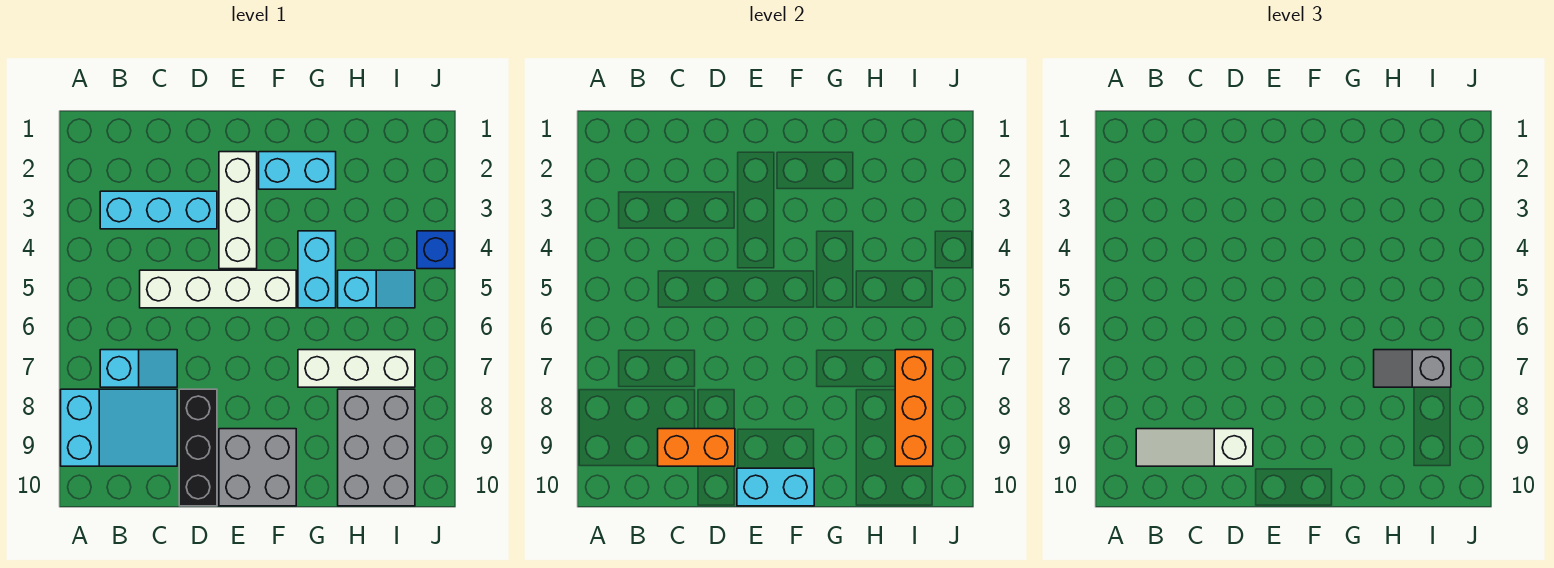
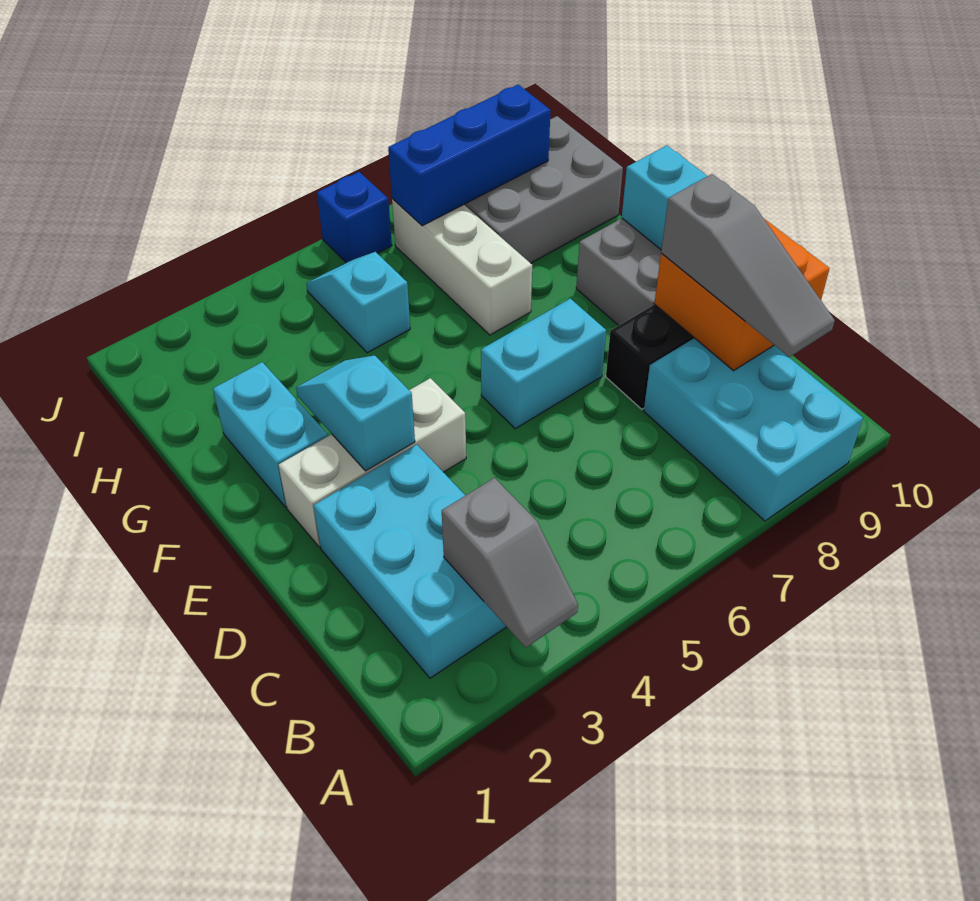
cyan 2x3 slope [61,389,177,466] -> cyan 2x3 brick [644,338,863,521]
cyan 1x3 brick [100,191,217,229] -> cyan 2x3 brick [314,445,506,678]
cyan 1x2 slope [100,350,177,387] -> cyan 1x2 slope moved to [296,355,415,471]
white 1x3 slope [1136,429,1253,466] -> grey 1x3 slope [661,174,835,357]
white 1x4 brick [140,270,296,308] -> none
orange 1x2 brick [658,429,735,466] -> orange 2x2 brick [654,219,829,371]
cyan 1x2 brick [298,231,336,308] -> cyan 1x2 brick moved to [481,299,606,429]
grey 1x2 slope [1374,350,1451,387] -> grey 1x2 slope moved to [442,478,578,647]
orange 1x3 brick [895,350,933,466] -> blue 1x3 brick [388,85,551,226]
blue 1x1 brick [417,231,455,269] -> blue 1x1 brick moved to [317,172,392,262]

